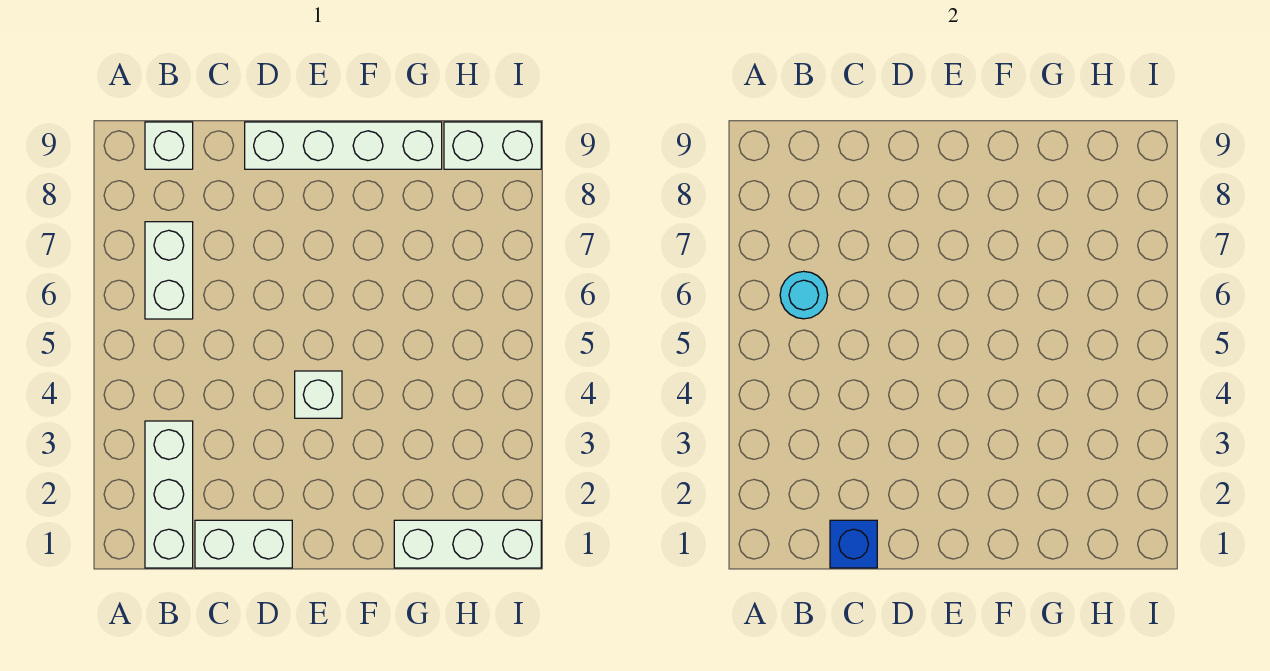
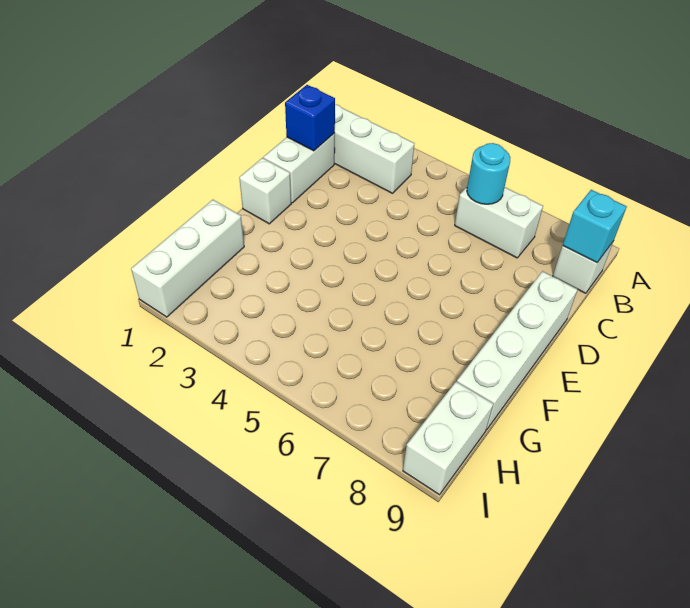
none -> cyan 1x1 brick [563,190,627,263]
white 1x1 brick [295,371,342,418] -> white 1x1 brick moved to [239,158,291,224]

